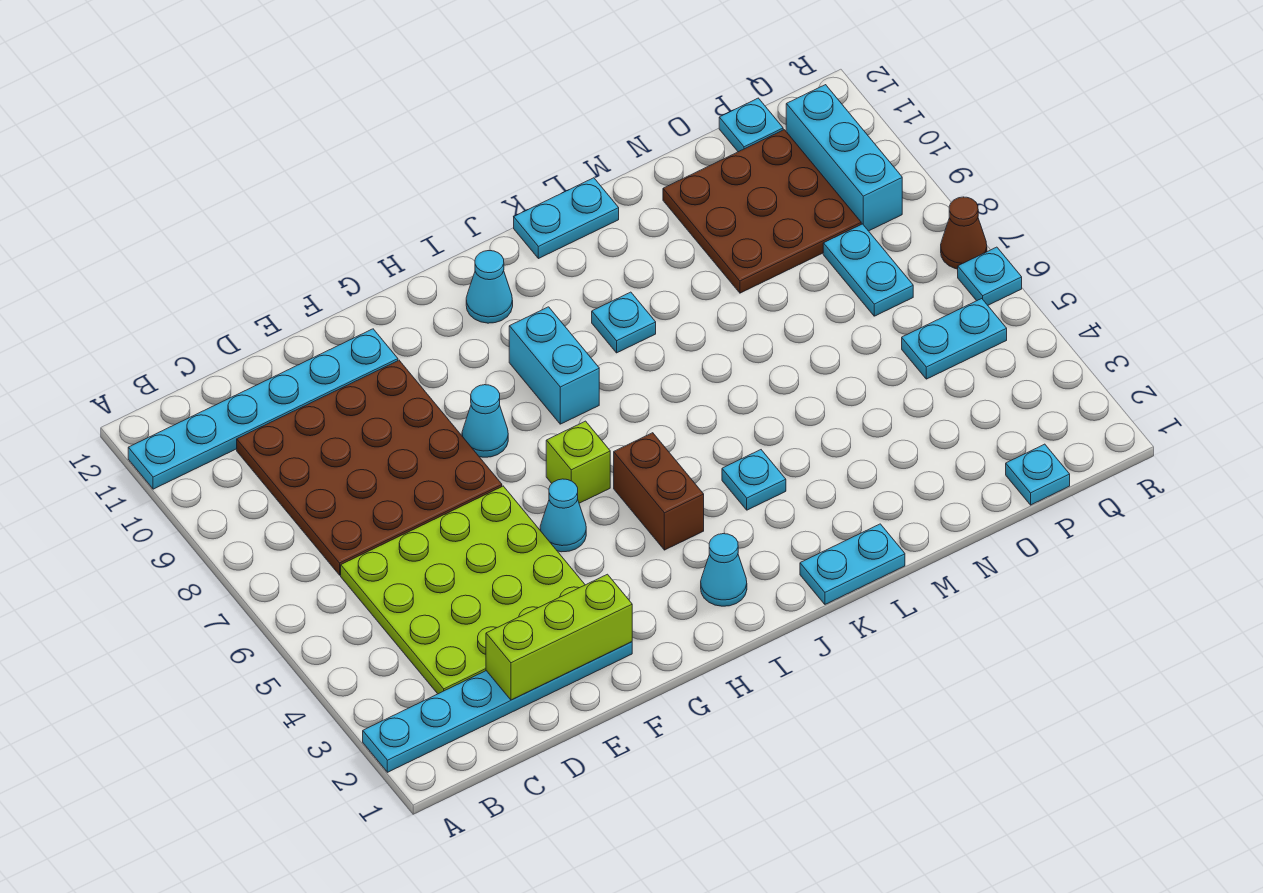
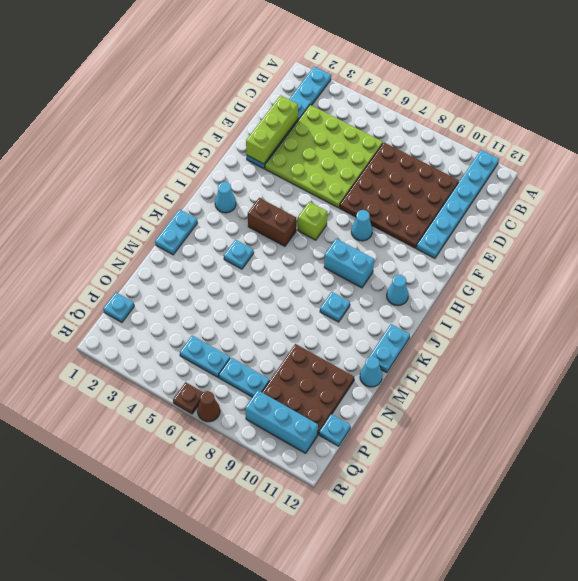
cyan 1x1 cone [540,479,586,552] -> cyan 1x1 cone moved to [360,356,382,387]
cyan 1x2 plate [902,299,1007,379] -> cyan 1x2 plate turned to [180,335,230,377]
cyan 1x1 plate [958,247,1022,305] -> brown 1x1 plate [173,382,203,414]

